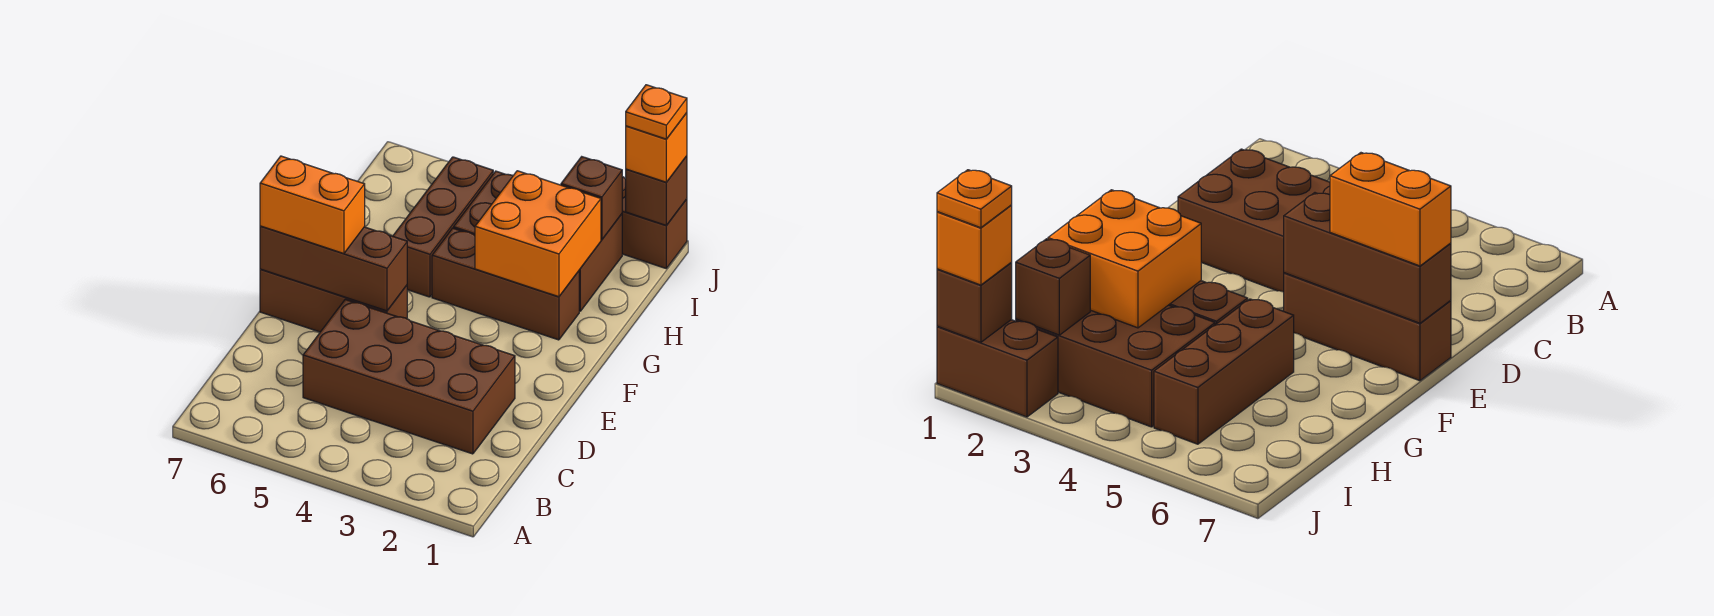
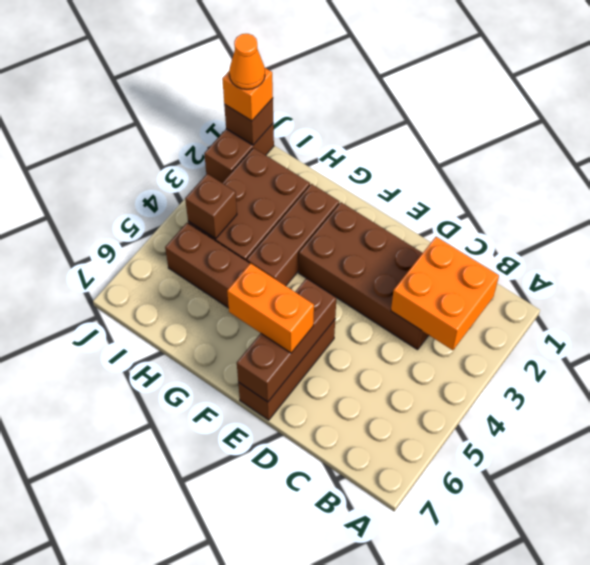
brown 2x4 brick [303,299,515,454] -> brown 2x4 brick turned to [299,202,429,350]
orange 1x2 brick [260,156,365,254] -> orange 1x2 brick turned to [227,263,314,353]
orange 2x2 brick [475,171,601,297] -> orange 2x2 brick moved to [391,237,499,350]
brown 1x1 brick [561,157,622,240] -> brown 1x1 brick moved to [185,174,237,239]
orange 1x1 plate [626,85,687,139] -> orange 1x1 cone [229,34,265,89]

